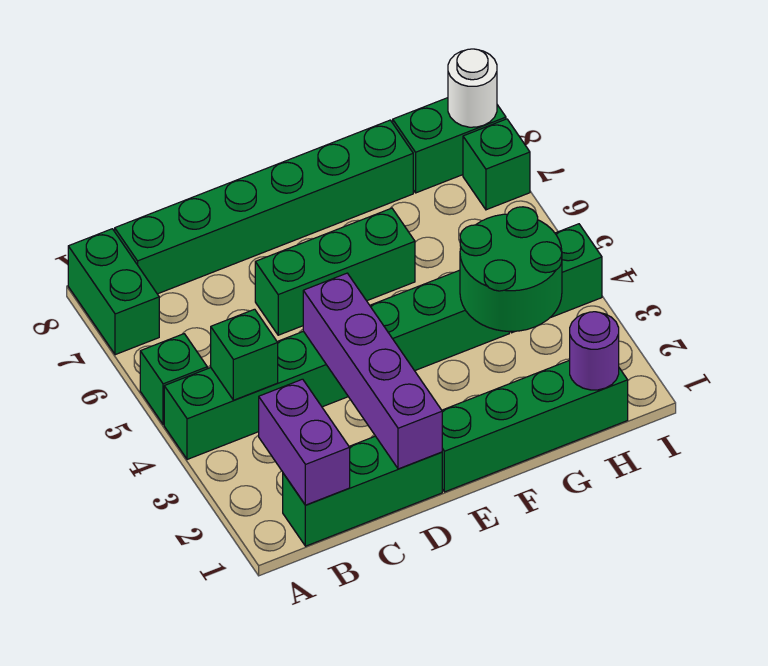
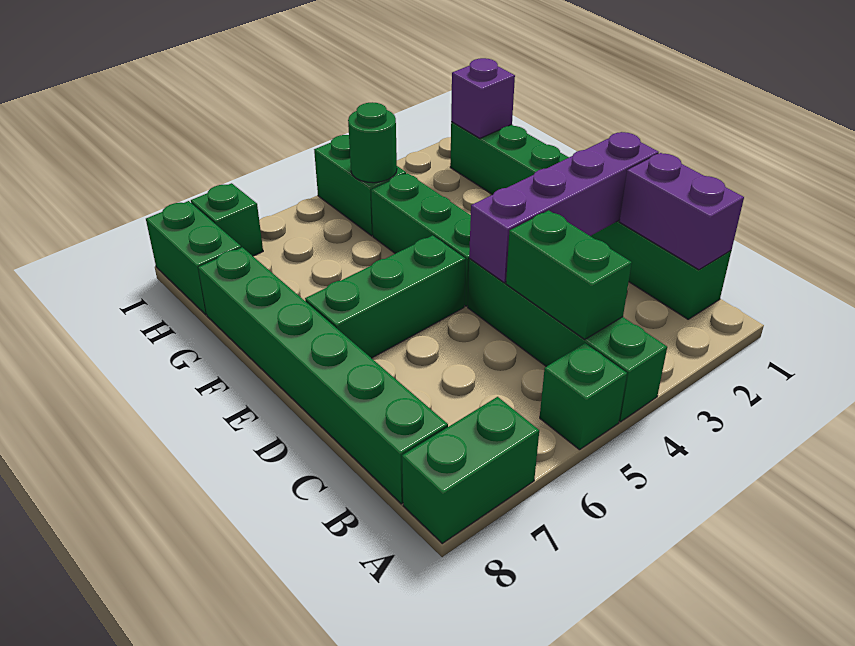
purple 1x2 brick [259,379,350,505] -> purple 1x2 brick turned to [620,153,744,270]
green 1x1 brick [211,309,278,400] -> green 1x2 brick [506,210,632,340]
green 1x3 brick [255,208,415,335] -> green 1x3 brick turned to [305,235,466,358]
green 2x2 round brick [460,207,562,332] -> green 1x1 round brick [348,102,397,183]
purple 1x1 round brick [570,312,619,390] -> purple 1x1 brick [451,58,515,138]
white 1x1 round brick [448,49,497,127] -> none

